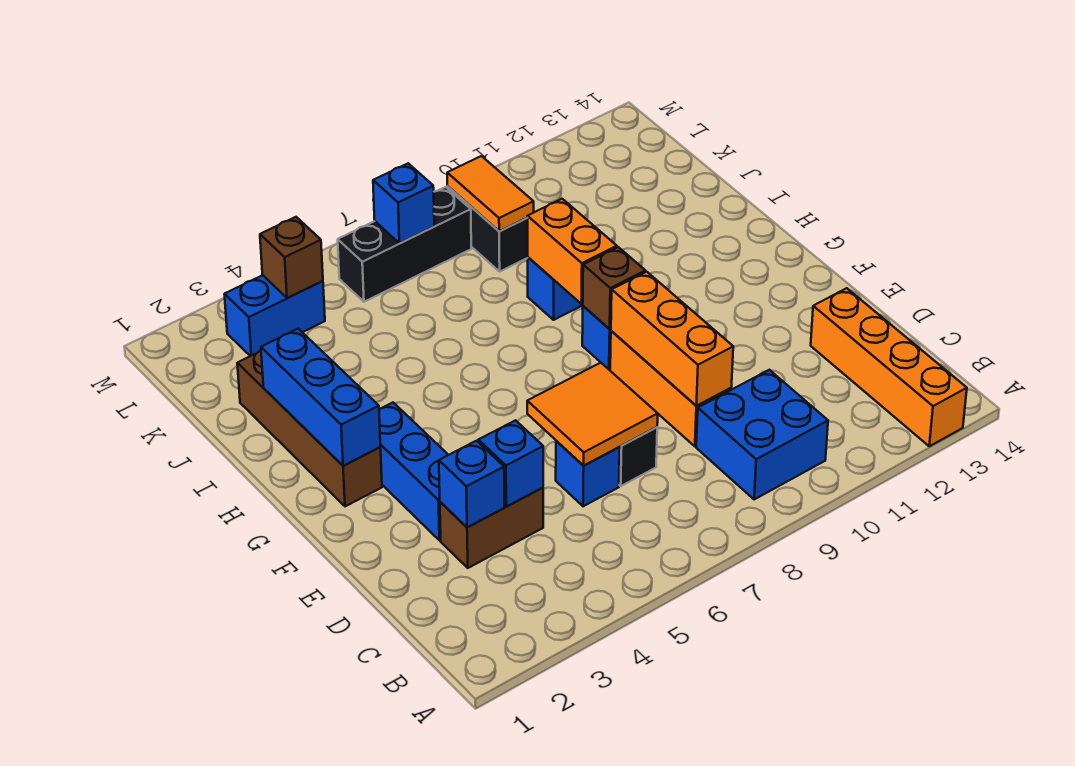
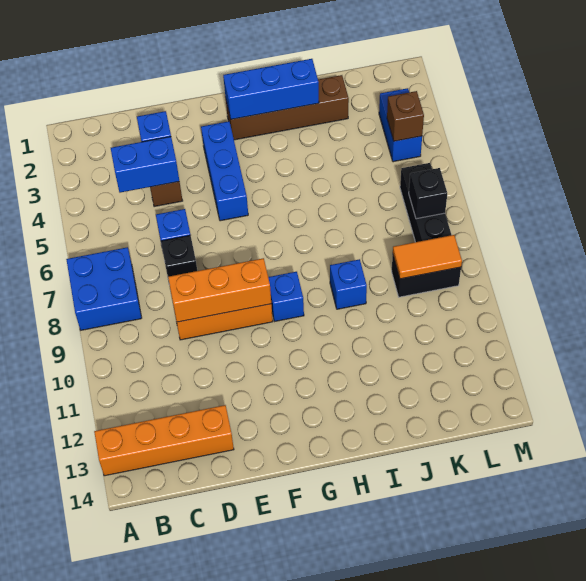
blue 2x2 brick [696,370,828,500] -> blue 2x2 brick moved to [66,247,142,330]
blue 1x1 brick [478,420,543,507] -> blue 1x2 brick [111,137,179,193]
orange 2x2 tile [527,363,658,465] -> none
blue 1x3 brick [379,403,448,540] -> blue 1x3 brick turned to [201,121,248,221]
brown 1x1 brick [583,247,645,329] -> none
orange 1x2 brick [527,199,617,304] -> none
blue 1x1 brick [373,163,434,243] -> black 1x1 brick [409,168,447,219]

